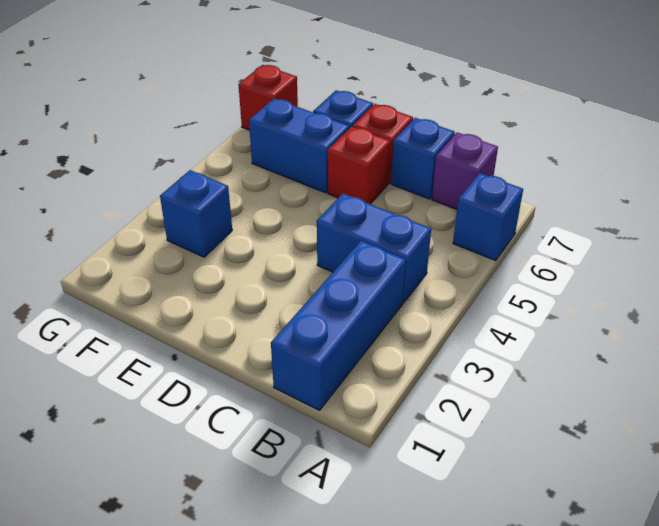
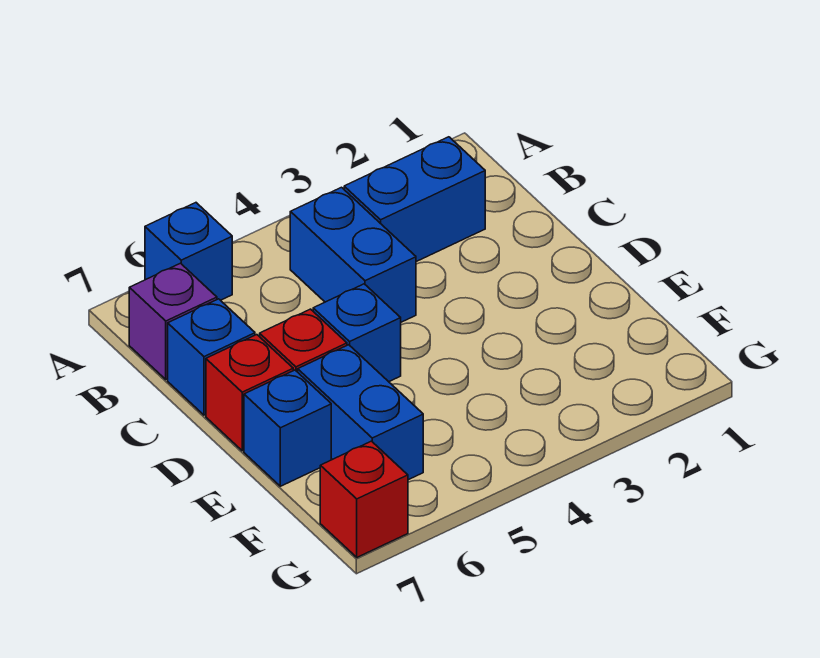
blue 1x3 brick [271,241,406,410] -> blue 1x2 brick [344,137,485,262]
blue 1x1 brick [160,170,232,257] -> blue 1x1 brick moved to [313,284,401,382]

